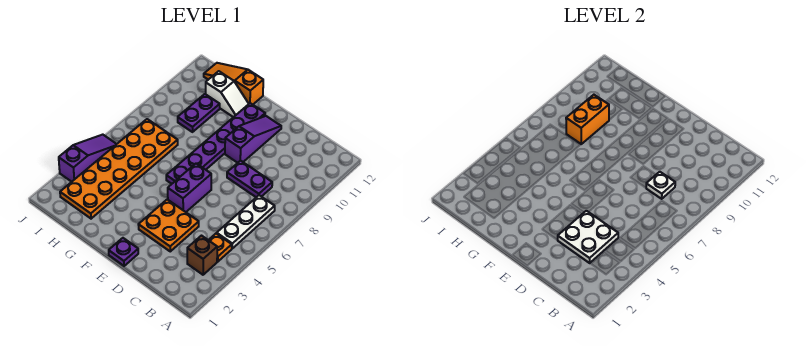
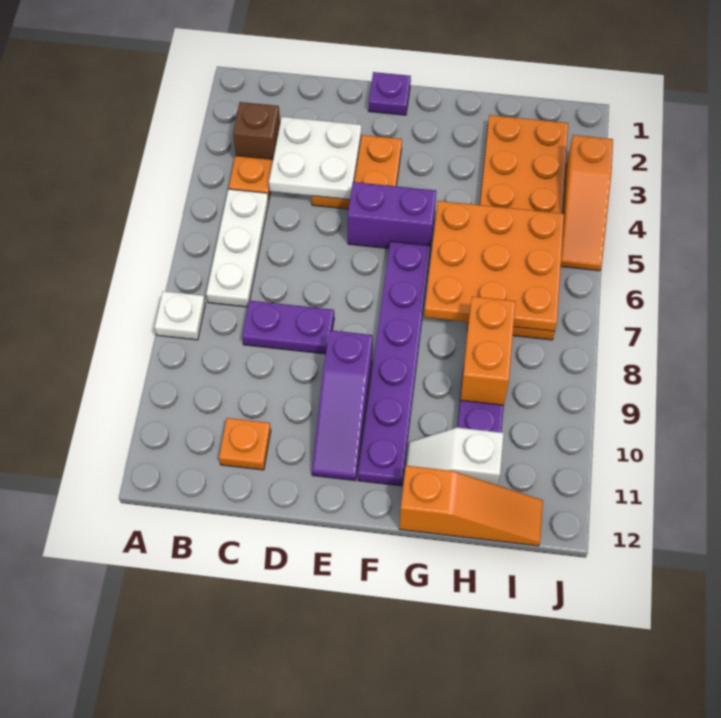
white 1x1 plate [646,172,675,199] -> white 1x1 plate moved to [155,291,205,340]
none -> orange 1x1 plate [219,418,271,470]
purple 1x2 brick [168,164,211,212] -> purple 1x2 brick turned to [348,182,436,249]
none -> orange 3x3 plate [424,201,564,331]
purple 1x3 slope [59,135,116,182] -> orange 1x3 slope [561,135,613,271]

